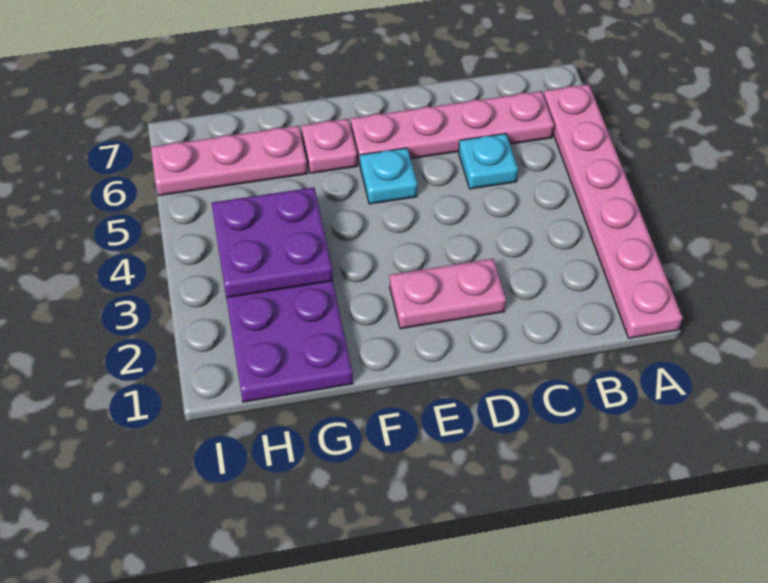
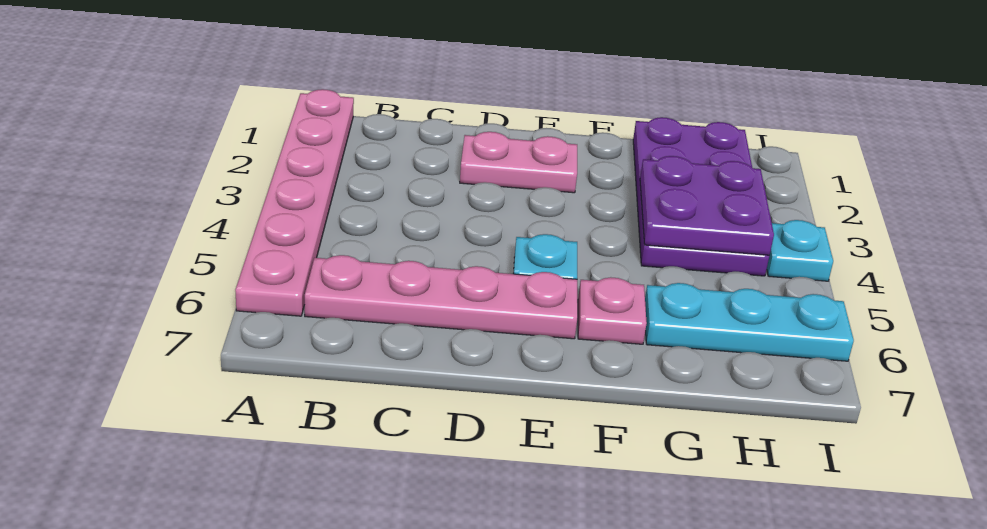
cyan 1x1 plate [459,134,518,189] -> cyan 1x1 plate moved to [767,220,833,281]
pink 1x3 plate [151,126,308,196] -> cyan 1x3 plate [645,283,854,361]

